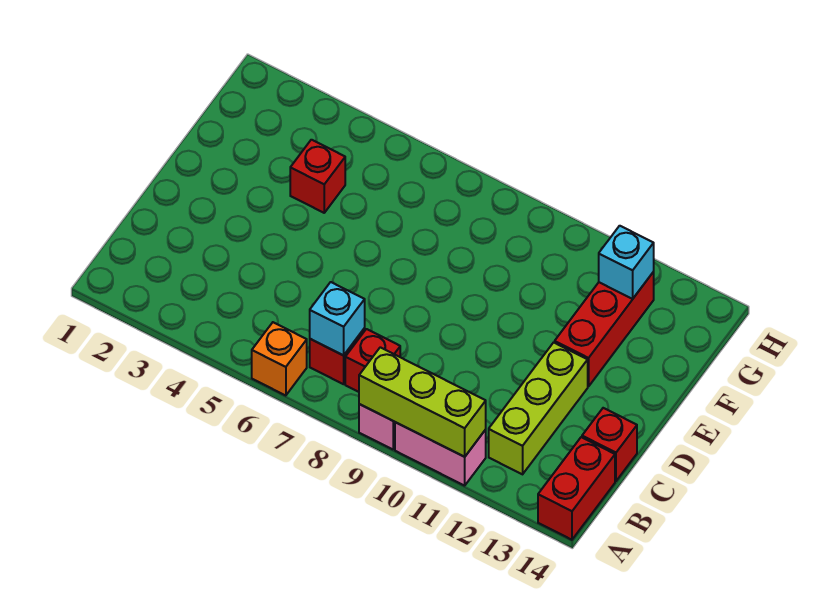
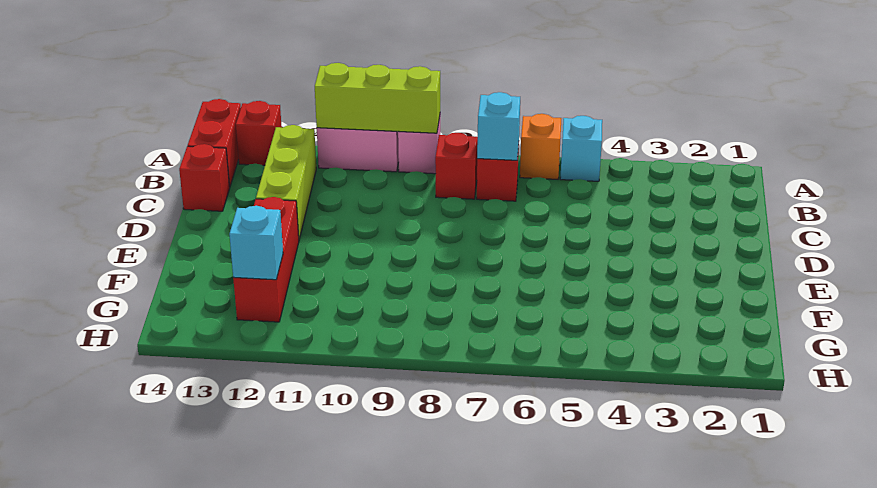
none -> cyan 1x1 brick [560,116,602,181]
red 1x1 brick [290,140,345,213] -> red 1x1 brick moved to [236,101,282,165]

